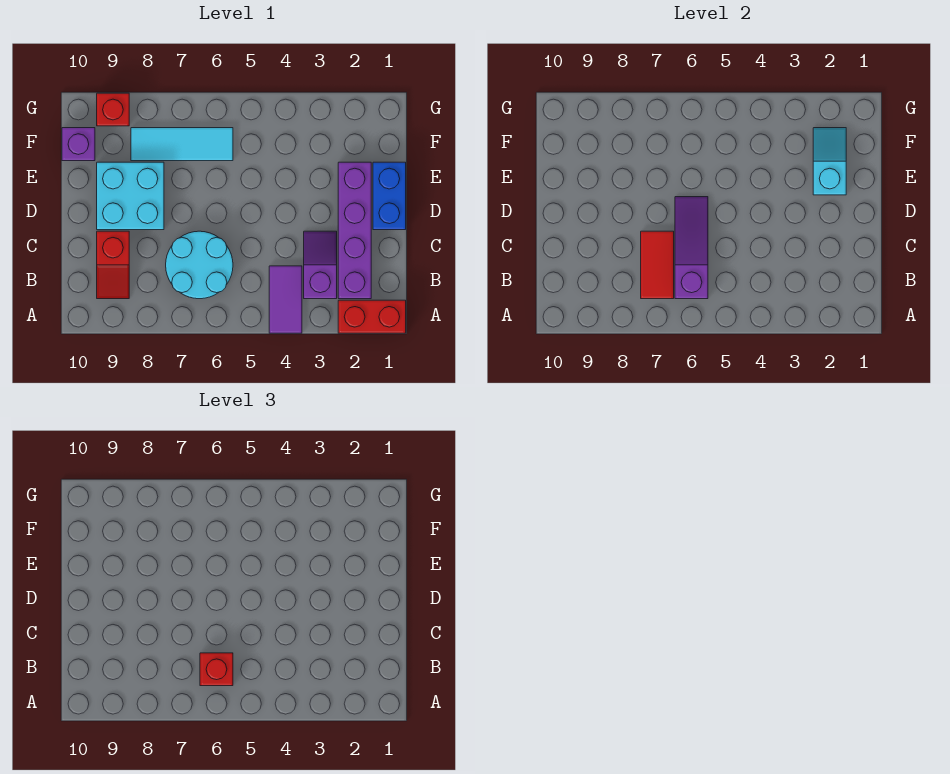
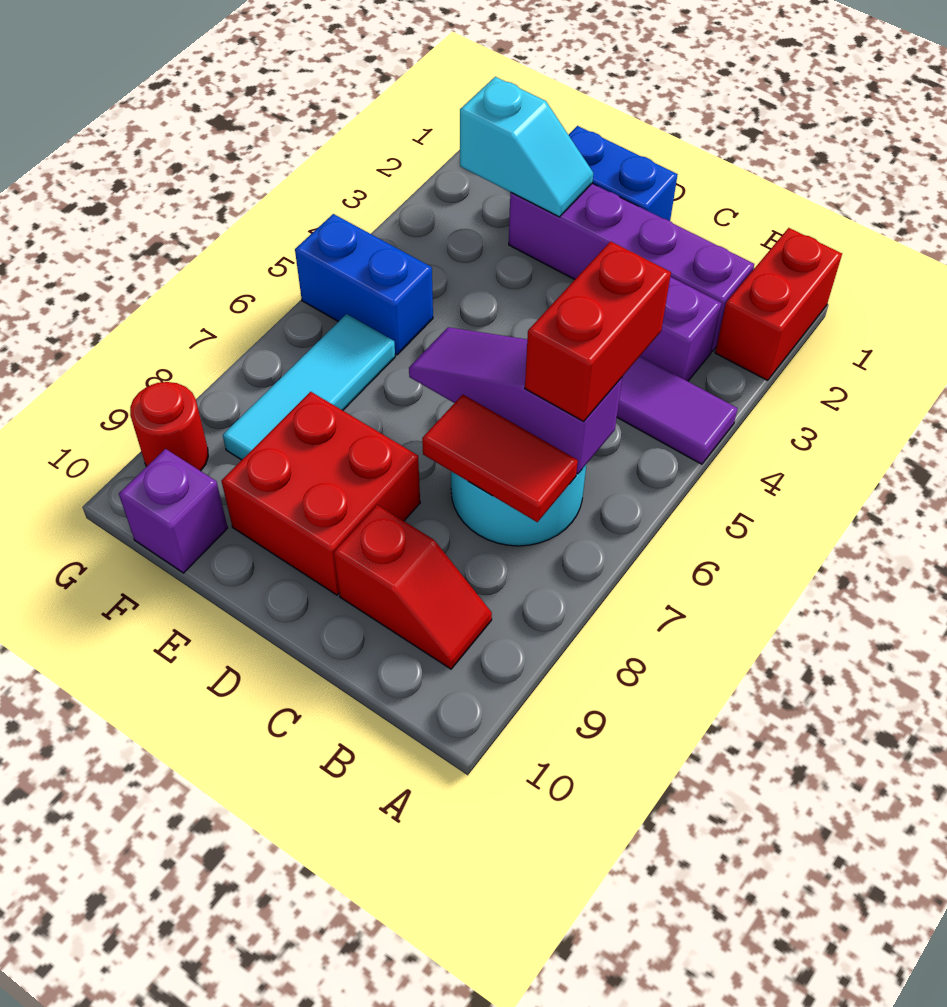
red 1x1 brick [200,653,233,686] -> red 1x2 brick [525,241,671,421]
cyan 2x2 brick [97,162,164,230] -> red 2x2 brick [221,392,420,595]
cyan 1x2 slope [813,128,846,195] -> cyan 1x2 slope turned to [460,77,593,217]
none -> blue 1x2 brick [295,214,433,355]
red 1x1 brick [97,93,129,126] -> red 1x1 round brick [130,382,208,471]

